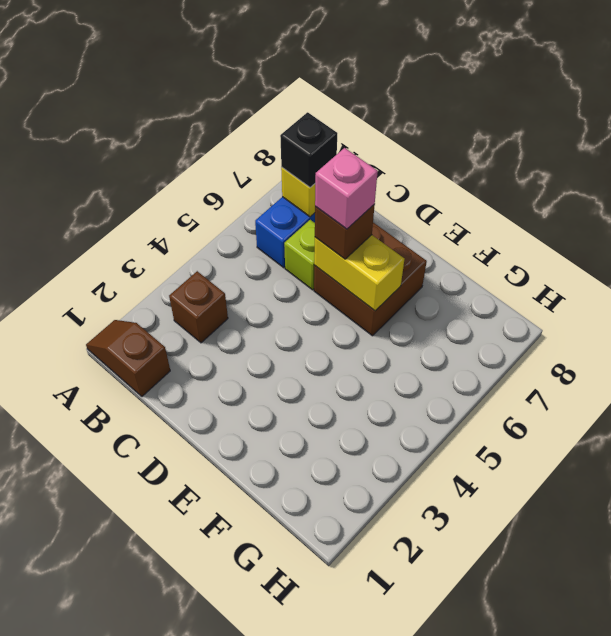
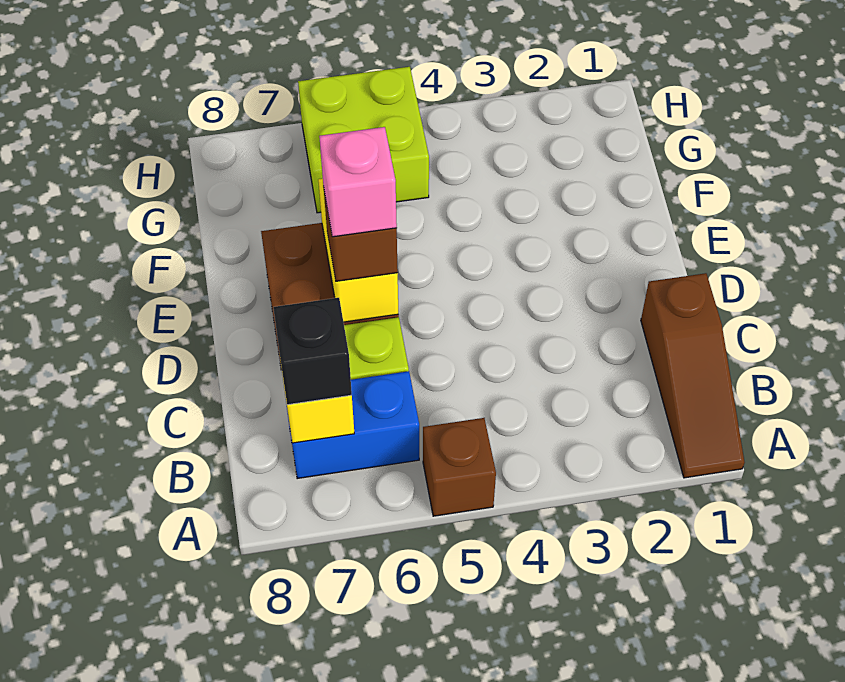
brown 1x2 slope [86,320,170,396] -> brown 1x3 slope [641,273,745,478]
brown 1x1 brick [169,271,228,343] -> brown 1x1 brick moved to [423,418,496,516]
none -> lime 2x2 brick [298,67,429,213]

